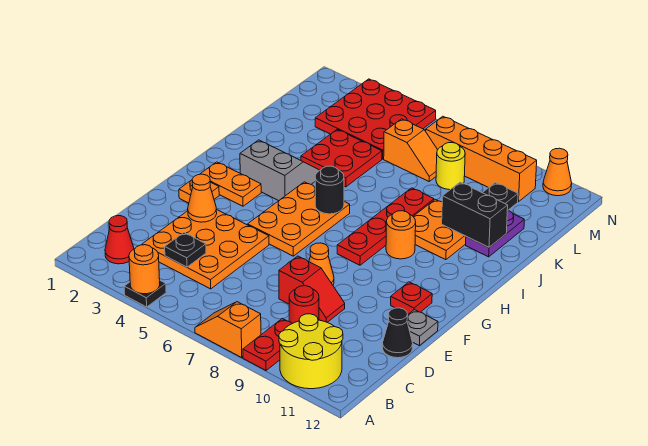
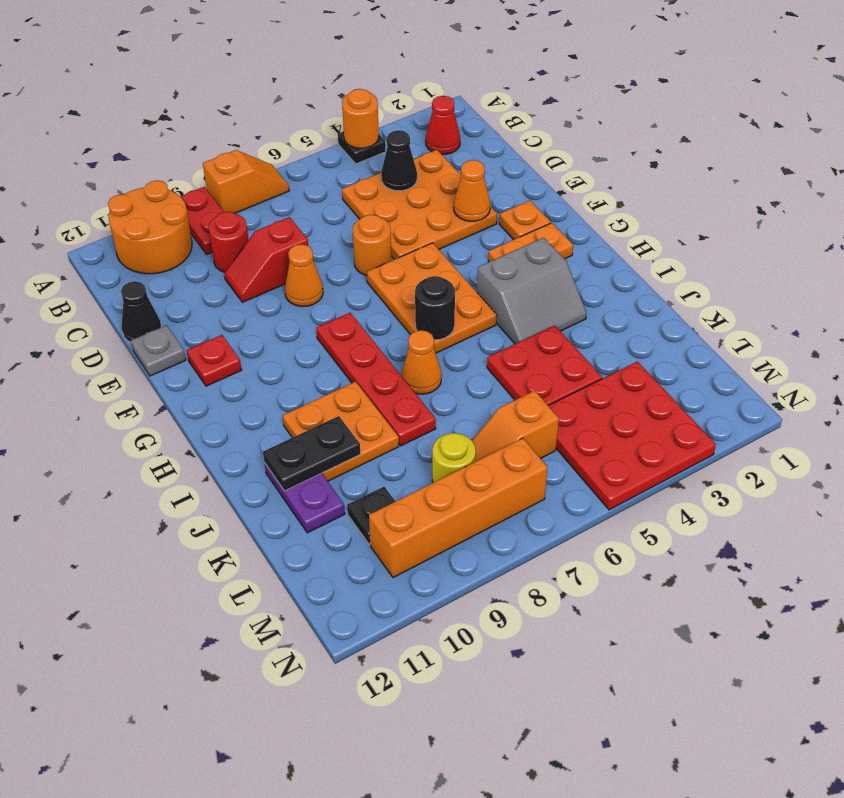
yellow 2x2 round brick [279,314,343,389] -> orange 2x2 round brick [108,180,192,274]
black 1x1 plate [165,233,206,267] -> black 1x1 cone [381,130,417,191]
orange 1x1 round brick [386,211,416,259] -> orange 1x1 round brick moved to [353,215,391,275]
black 1x2 brick [442,182,508,247] -> black 1x2 plate [263,416,361,491]
orange 1x1 cone [543,148,572,196] -> orange 1x1 cone moved to [402,330,442,394]

